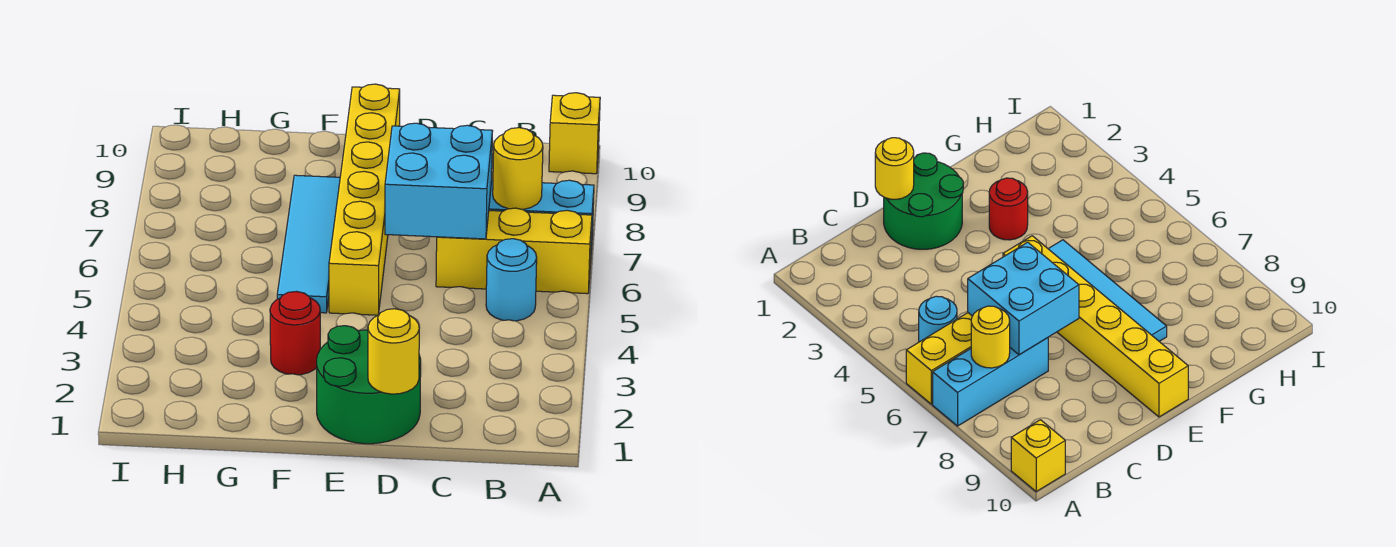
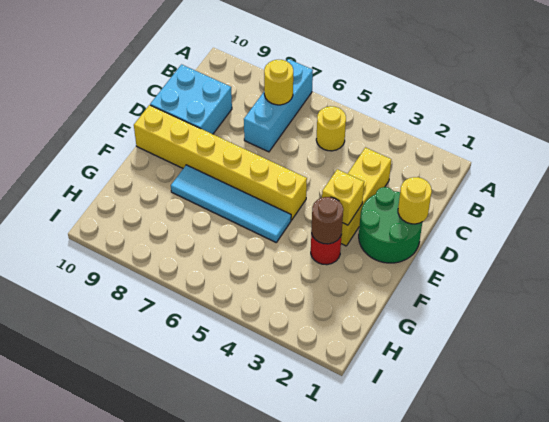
yellow 1x3 brick [436,208,592,294] -> yellow 1x3 brick moved to [341,148,391,246]
yellow 1x1 brick [549,93,600,174] -> yellow 1x1 brick moved to [322,169,364,225]
cyan 1x1 round brick [486,239,537,321] -> yellow 1x1 round brick [316,106,346,151]
cyan 2x2 brick [385,123,493,239] -> cyan 2x2 brick moved to [150,65,232,134]
none -> brown 1x1 round brick [311,197,343,244]

